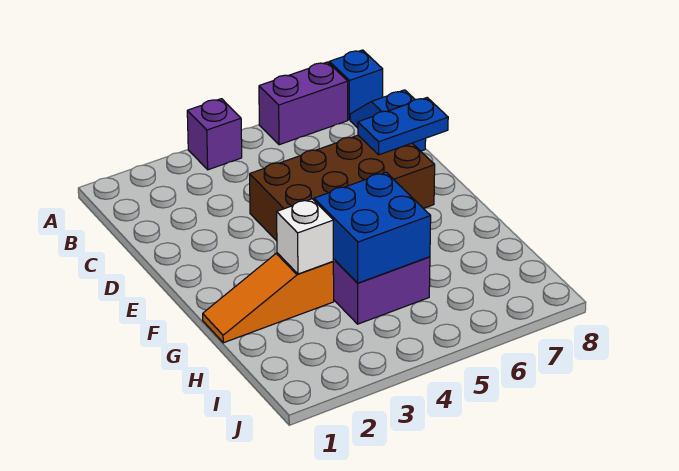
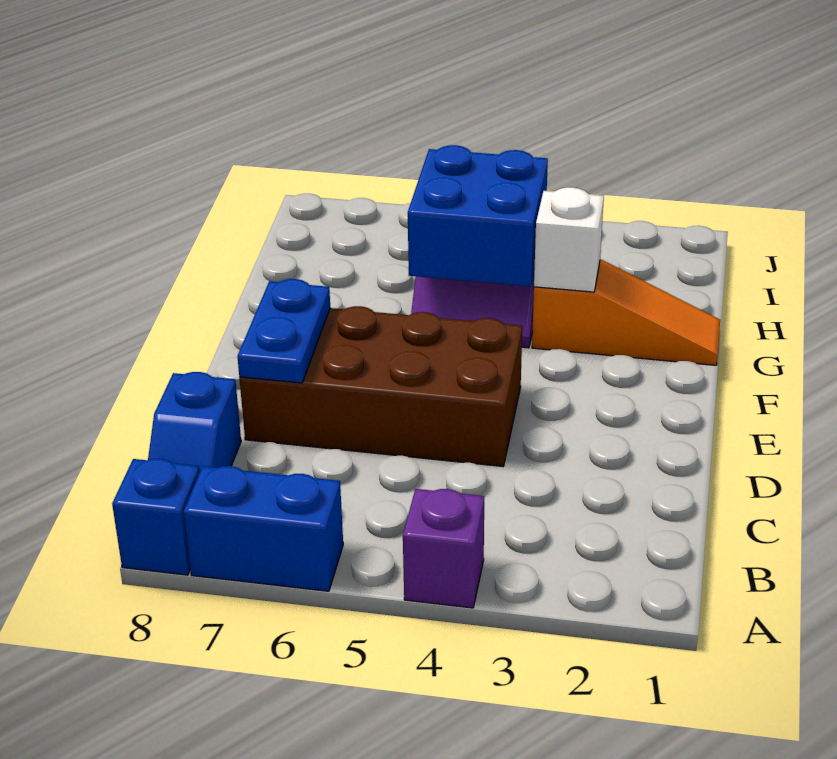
purple 1x2 brick [259,62,348,145] -> blue 1x2 brick [184,466,343,591]
blue 1x2 plate [358,98,448,155] -> blue 1x2 plate turned to [237,279,330,383]

